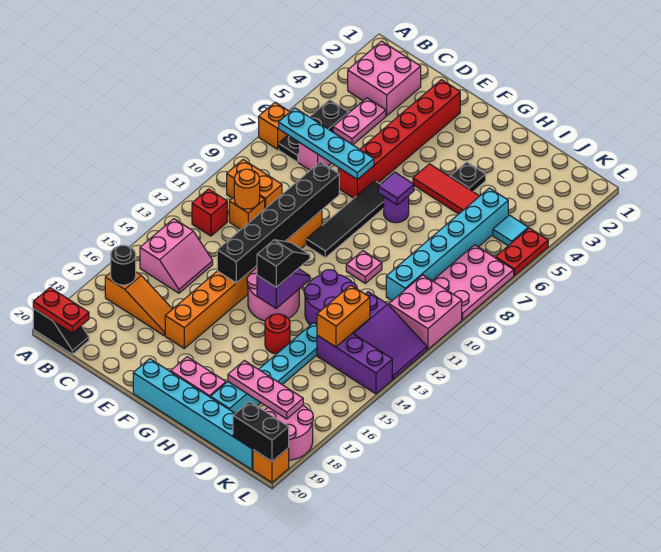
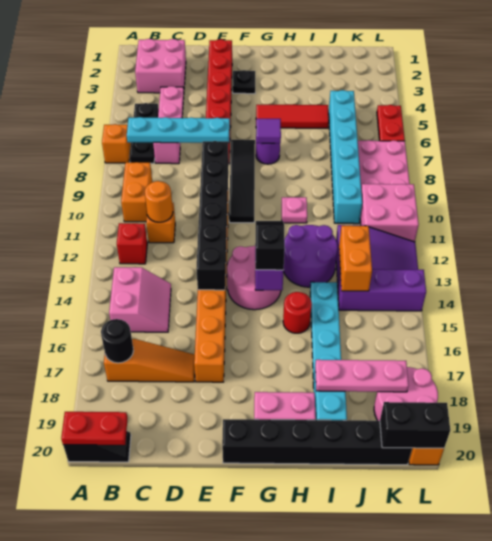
orange 1x2 brick [227,160,282,209] -> orange 1x2 brick turned to [121,162,152,222]
cyan 1x6 brick [133,359,253,470] -> black 1x6 brick [222,419,412,465]
black 1x1 plate [450,162,486,191] -> black 1x1 plate moved to [232,70,255,94]
cyan 1x1 tile [493,215,528,246] -> none

